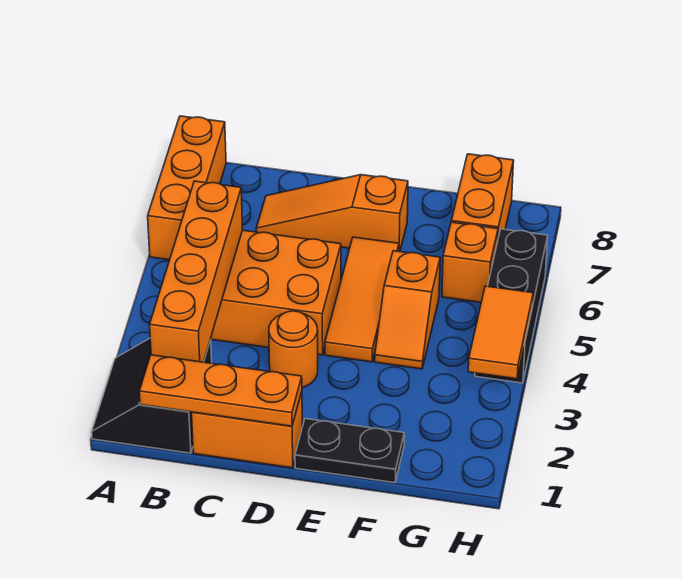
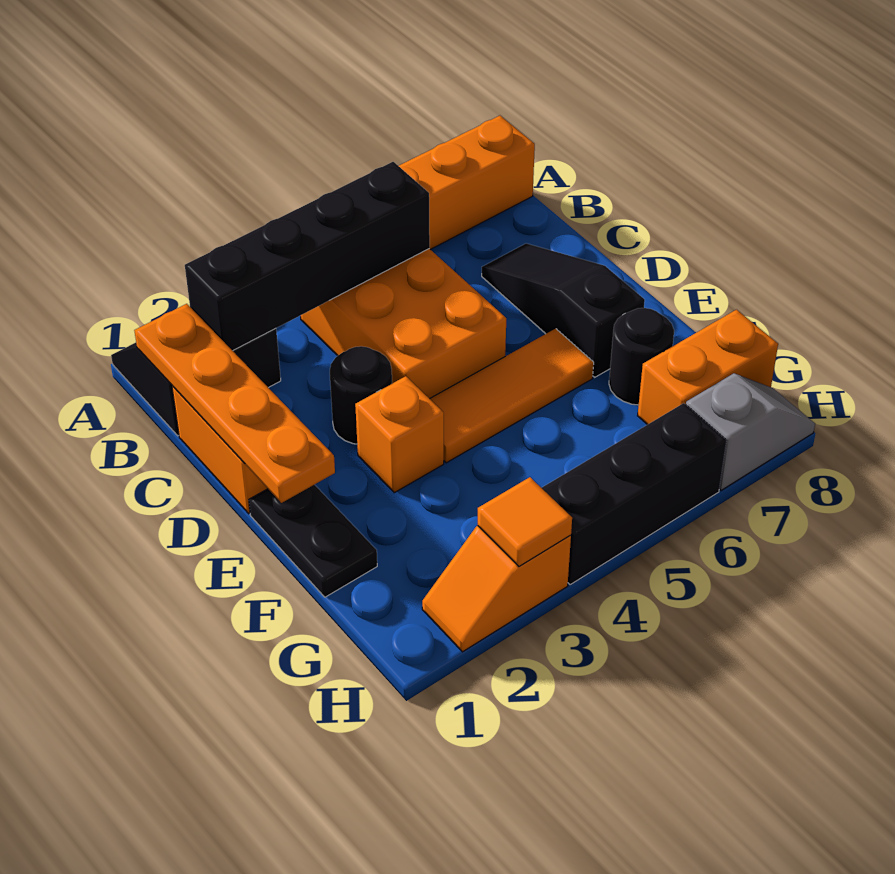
orange 1x3 plate [139,355,302,426] -> orange 1x4 plate [134,304,335,503]
orange 1x4 brick [150,181,243,362] -> black 1x4 brick [185,162,430,351]
orange 1x3 slope [256,175,408,252] -> black 1x3 slope [482,243,645,377]
orange 1x1 round brick [269,311,318,388] -> black 1x1 round brick [330,346,392,444]
orange 1x2 slope [375,251,440,369] -> orange 1x2 slope moved to [422,526,571,652]
none -> black 1x1 round brick [609,308,674,405]
orange 1x1 brick [442,222,498,302] -> orange 1x1 brick moved to [355,376,444,493]
orange 1x2 tile [468,286,533,379] -> orange 1x1 tile [478,477,572,566]
none -> grey 1x2 slope [686,373,815,490]

